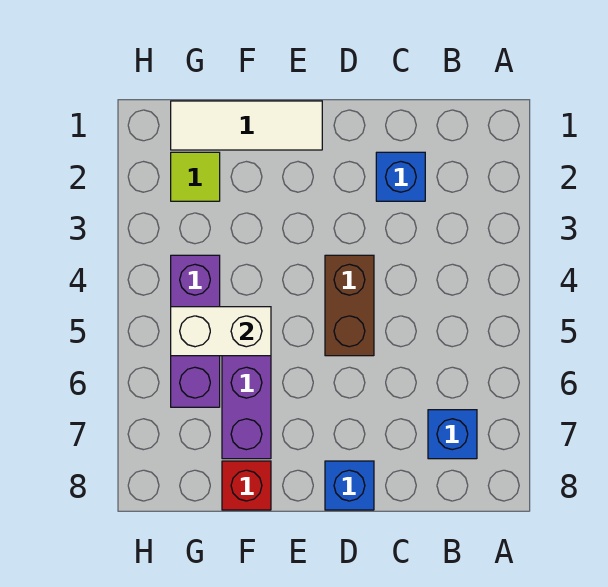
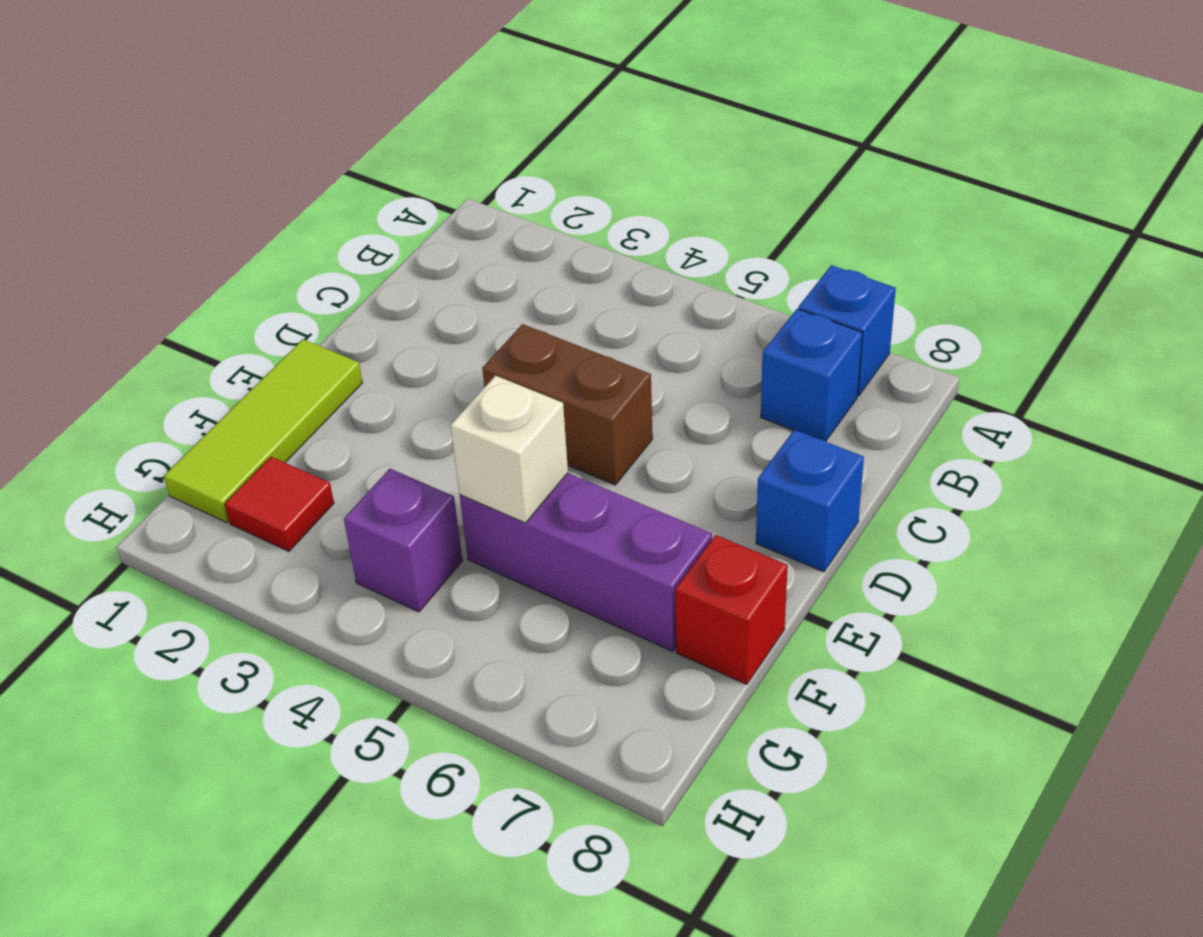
blue 1x1 brick [376,152,425,201] -> blue 1x1 brick moved to [798,265,896,396]
white 1x3 tile [171,101,322,150] -> lime 1x3 tile [164,339,362,523]
white 1x2 brick [171,307,271,356] -> white 1x1 brick [451,376,568,523]
lime 1x1 tile [171,152,220,201] -> red 1x1 tile [225,457,334,551]
purple 1x3 brick [171,255,220,407] -> purple 1x1 brick [344,469,463,612]

